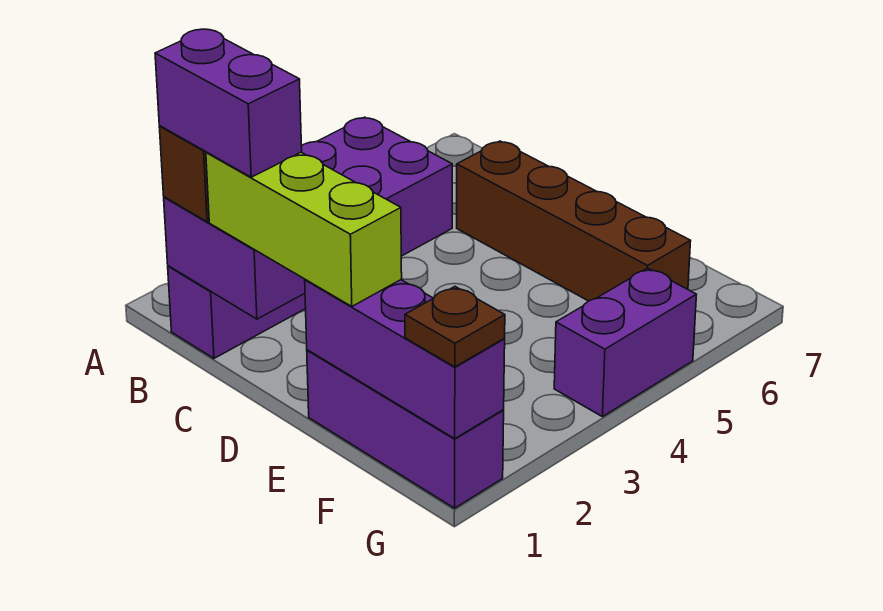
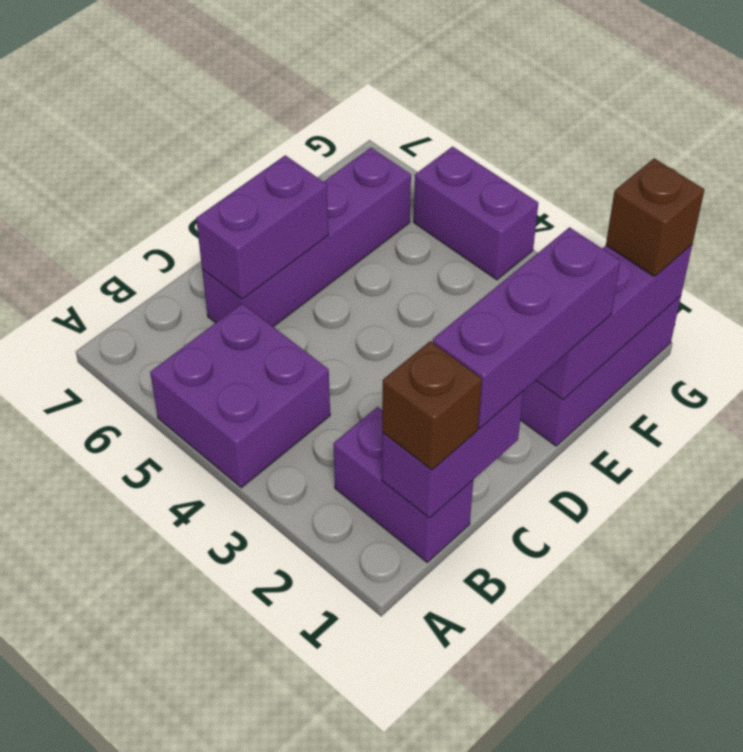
purple 1x2 brick [155,29,302,177] -> purple 1x2 brick moved to [196,155,328,299]
lime 1x3 brick [206,152,402,307] -> purple 1x3 brick [433,227,620,428]
brown 1x4 brick [457,141,691,301] -> purple 1x4 brick [202,148,411,327]
brown 1x1 plate [405,287,505,367] -> brown 1x1 brick [606,159,704,277]

